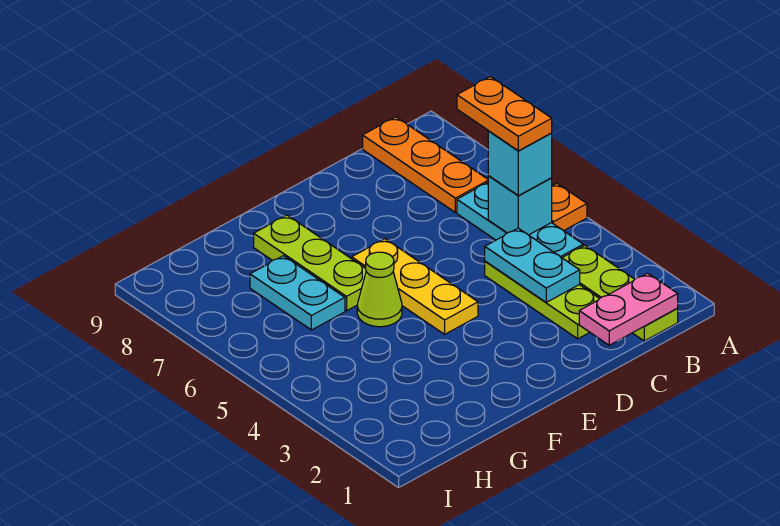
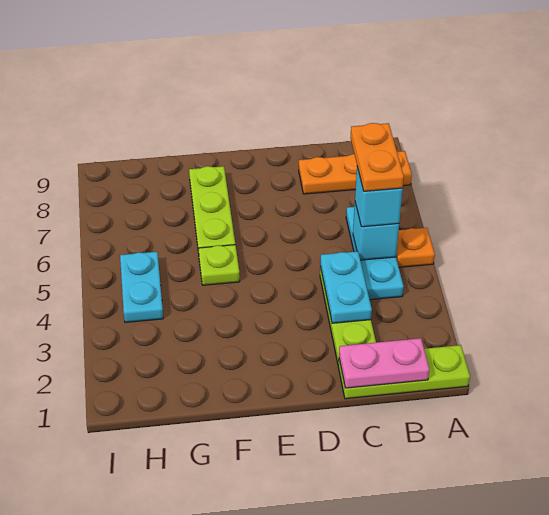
lime 1x3 plate [562,245,678,341] -> lime 1x3 plate turned to [338,345,470,399]
orange 1x3 plate [363,117,488,213] -> orange 1x3 plate turned to [299,151,412,194]
yellow 1x3 plate [352,239,478,334] -> none
lime 1x1 cone [357,252,402,327] -> lime 1x1 plate [198,245,240,285]
cyan 1x2 plate [250,256,345,330] -> cyan 1x2 plate moved to [120,252,163,322]

